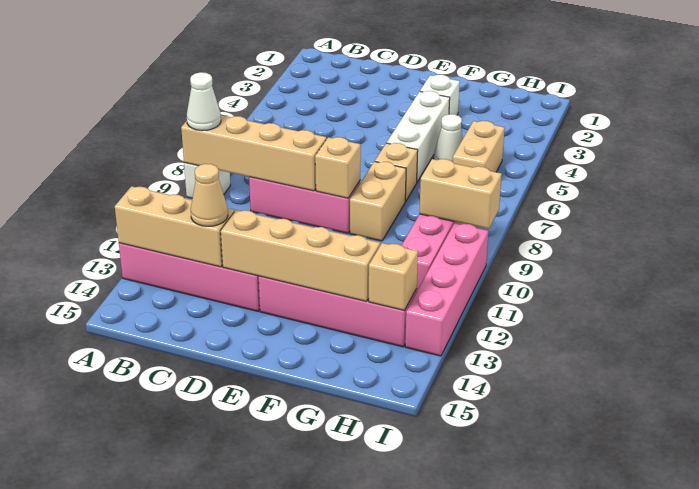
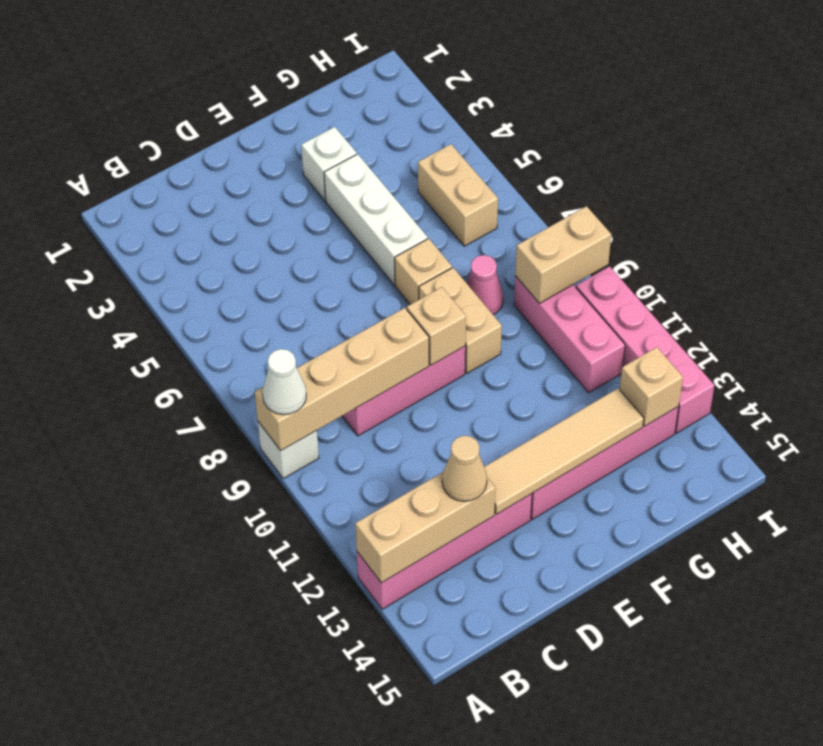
tan 1x4 brick [221,210,380,302] -> tan 1x4 tile [484,388,644,514]
white 1x1 cone [434,114,463,162] -> none
none -> pink 1x1 cone [467,255,503,315]

